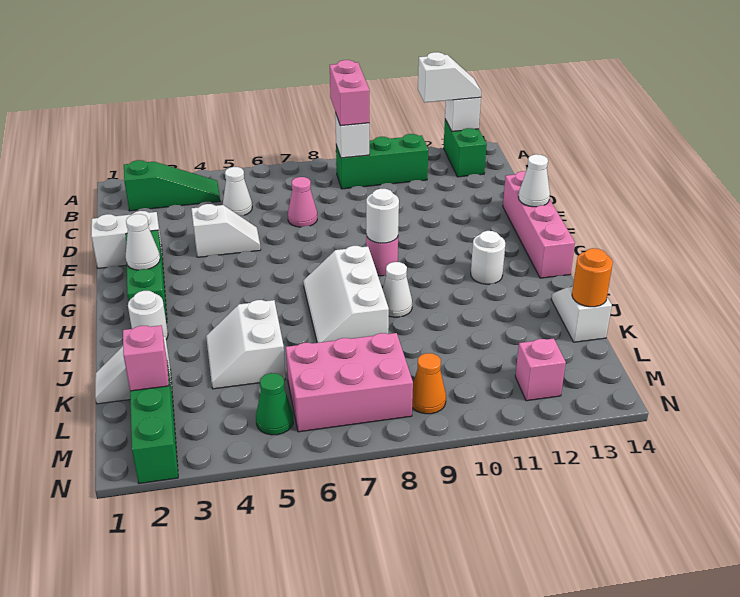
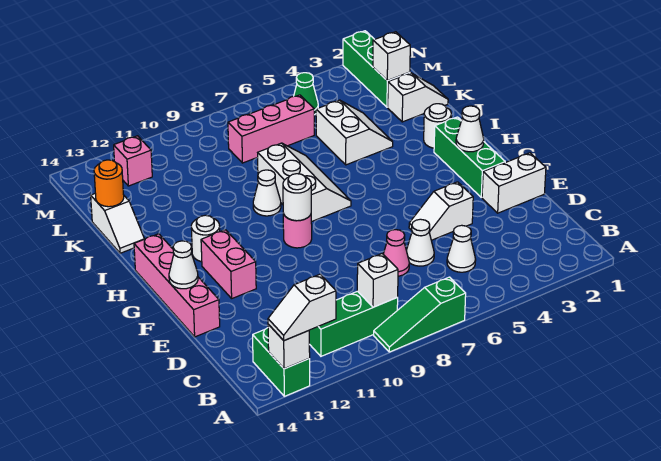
pink 1x2 brick [330,60,369,126] -> pink 1x2 brick moved to [201,230,256,298]
green 1x3 slope [124,160,220,211] -> green 1x3 slope moved to [374,277,466,352]
none -> white 1x1 cone [406,219,434,266]
pink 1x1 brick [123,325,169,391] -> white 1x1 brick [373,32,410,81]
pink 2x3 brick [286,333,413,432] -> pink 1x3 brick [228,95,314,163]
orange 1x1 cone [412,353,446,414] -> none

